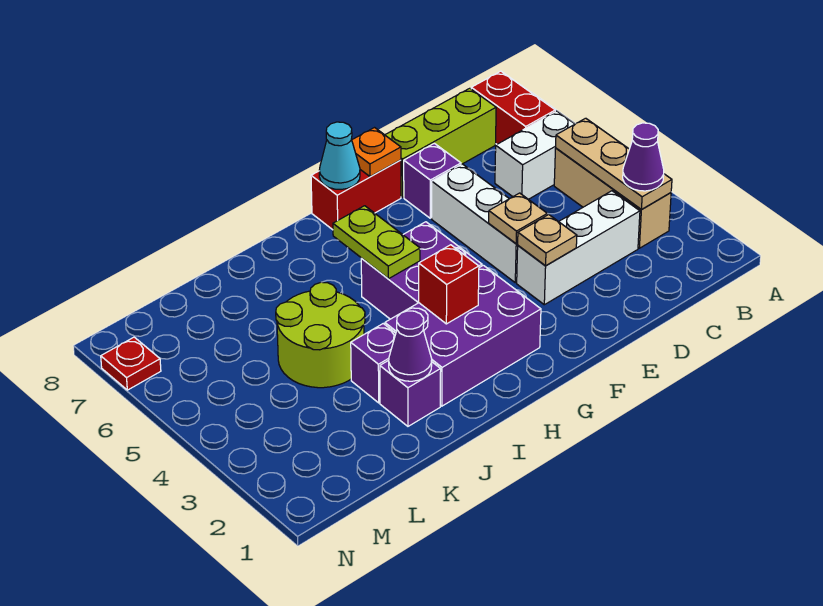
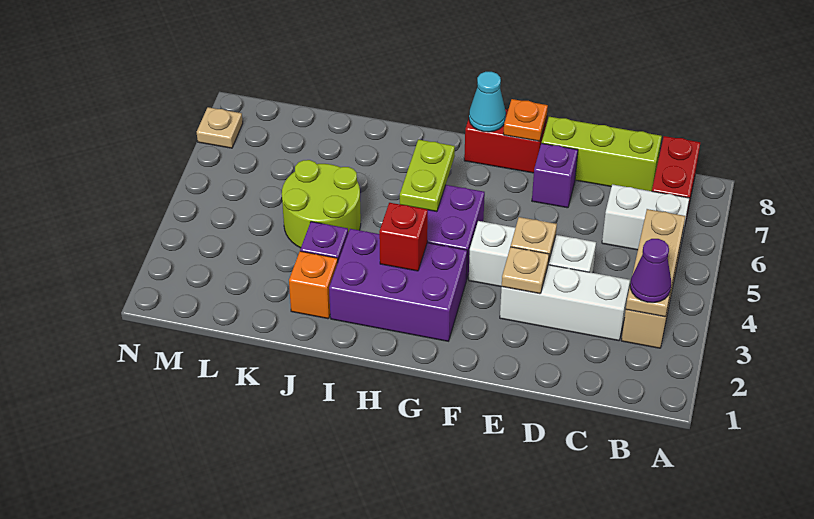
white 1x3 brick [432,164,518,283] -> white 1x3 brick turned to [469,221,596,287]
purple 1x1 brick [380,360,441,426] -> orange 1x1 brick [289,251,338,319]
purple 1x1 cone [389,311,432,381] -> none
red 1x1 plate [101,337,161,390] -> tan 1x1 plate [197,107,243,148]

